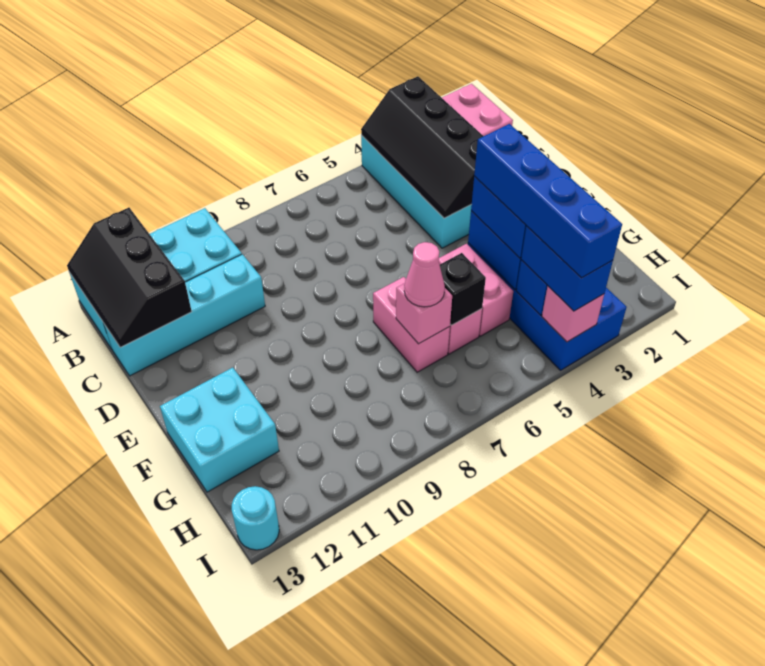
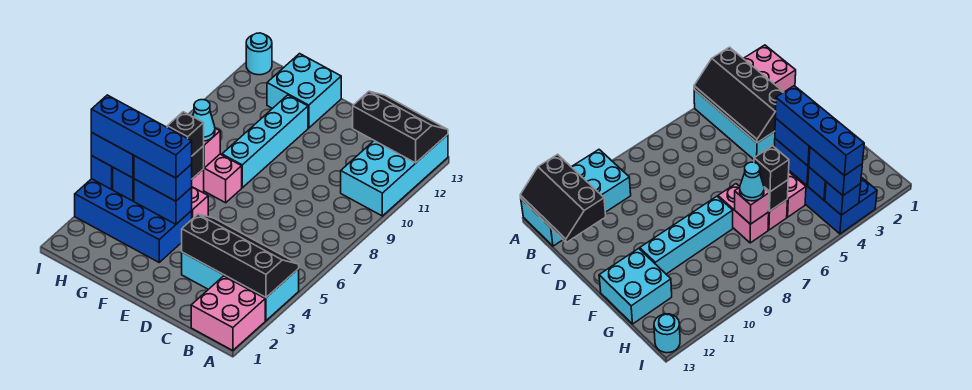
cyan 1x4 brick [104,254,265,376] -> cyan 1x4 brick moved to [222,95,308,188]
none -> black 1x1 brick [167,112,204,156]
pink 1x1 cone [404,242,445,307] -> cyan 1x1 cone [193,100,215,141]
pink 1x1 brick [542,286,604,342] -> blue 1x1 brick [91,156,113,189]

